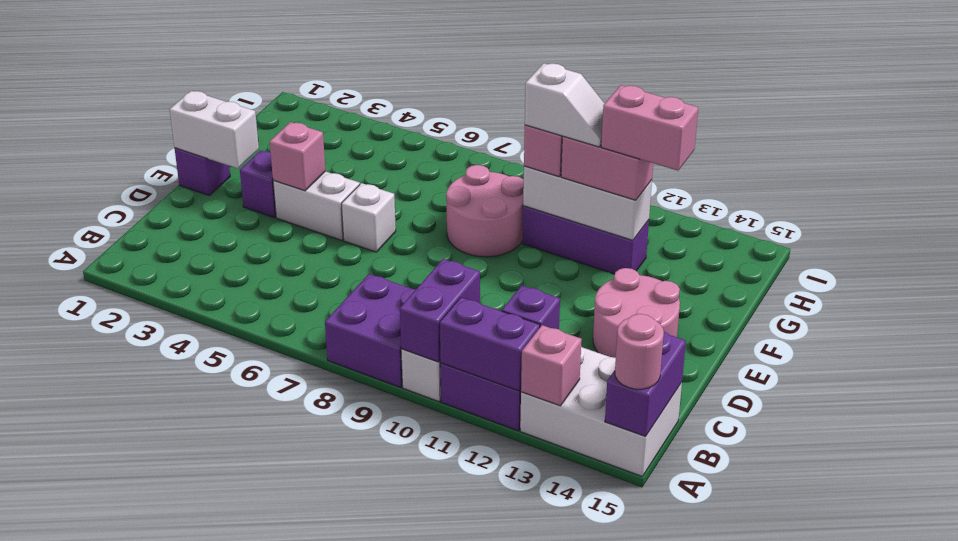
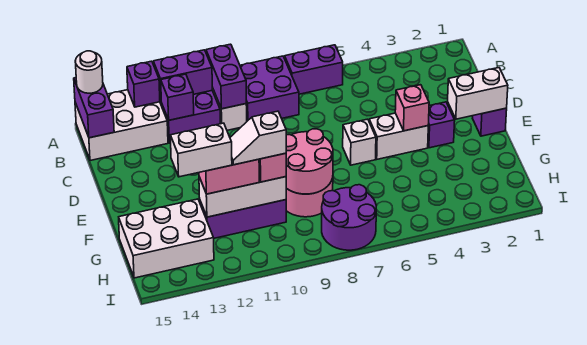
none -> purple 1x2 brick [285,45,343,94]
pink 1x1 brick [521,325,582,406] -> purple 1x1 brick [127,61,160,107]
pink 1x1 round brick [615,314,664,389] -> white 1x1 round brick [75,51,103,93]
pink 2x2 round brick [593,268,680,358] -> pink 2x2 round brick moved to [286,129,333,194]
pink 1x2 brick [601,85,698,171] -> white 1x2 brick [170,123,232,177]
none -> white 2x3 brick [119,199,214,278]
none -> purple 2x2 round brick [322,185,376,250]

